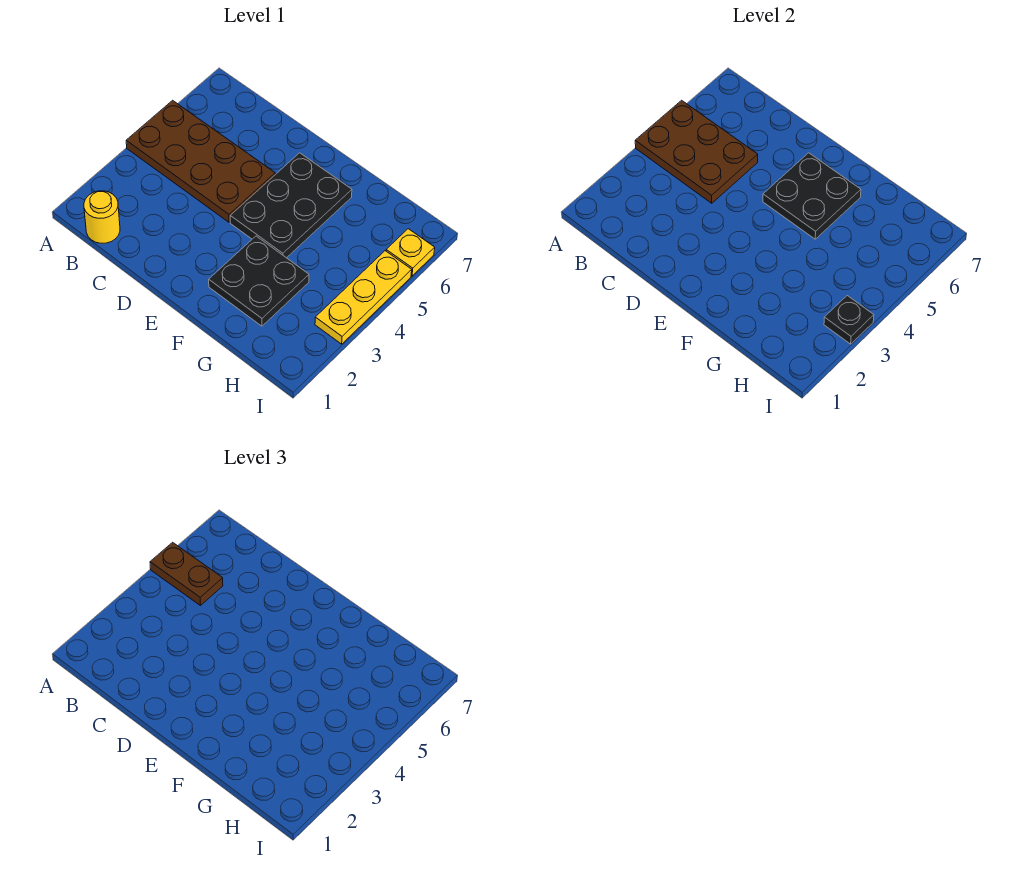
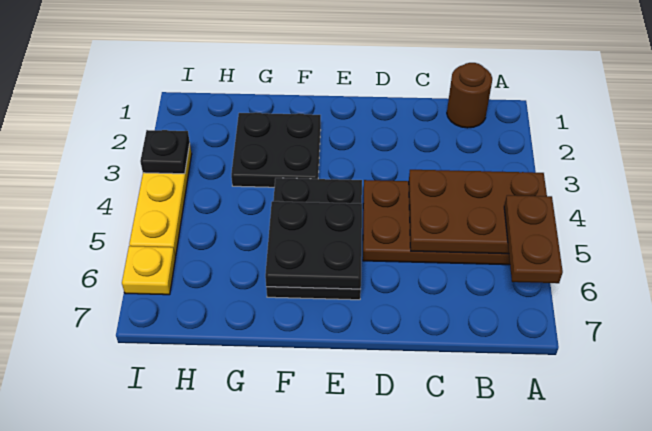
brown 1x2 plate [150,542,223,605] -> brown 1x2 plate turned to [504,195,563,283]
yellow 1x1 round brick [84,191,120,243] -> brown 1x1 round brick [447,63,492,128]

